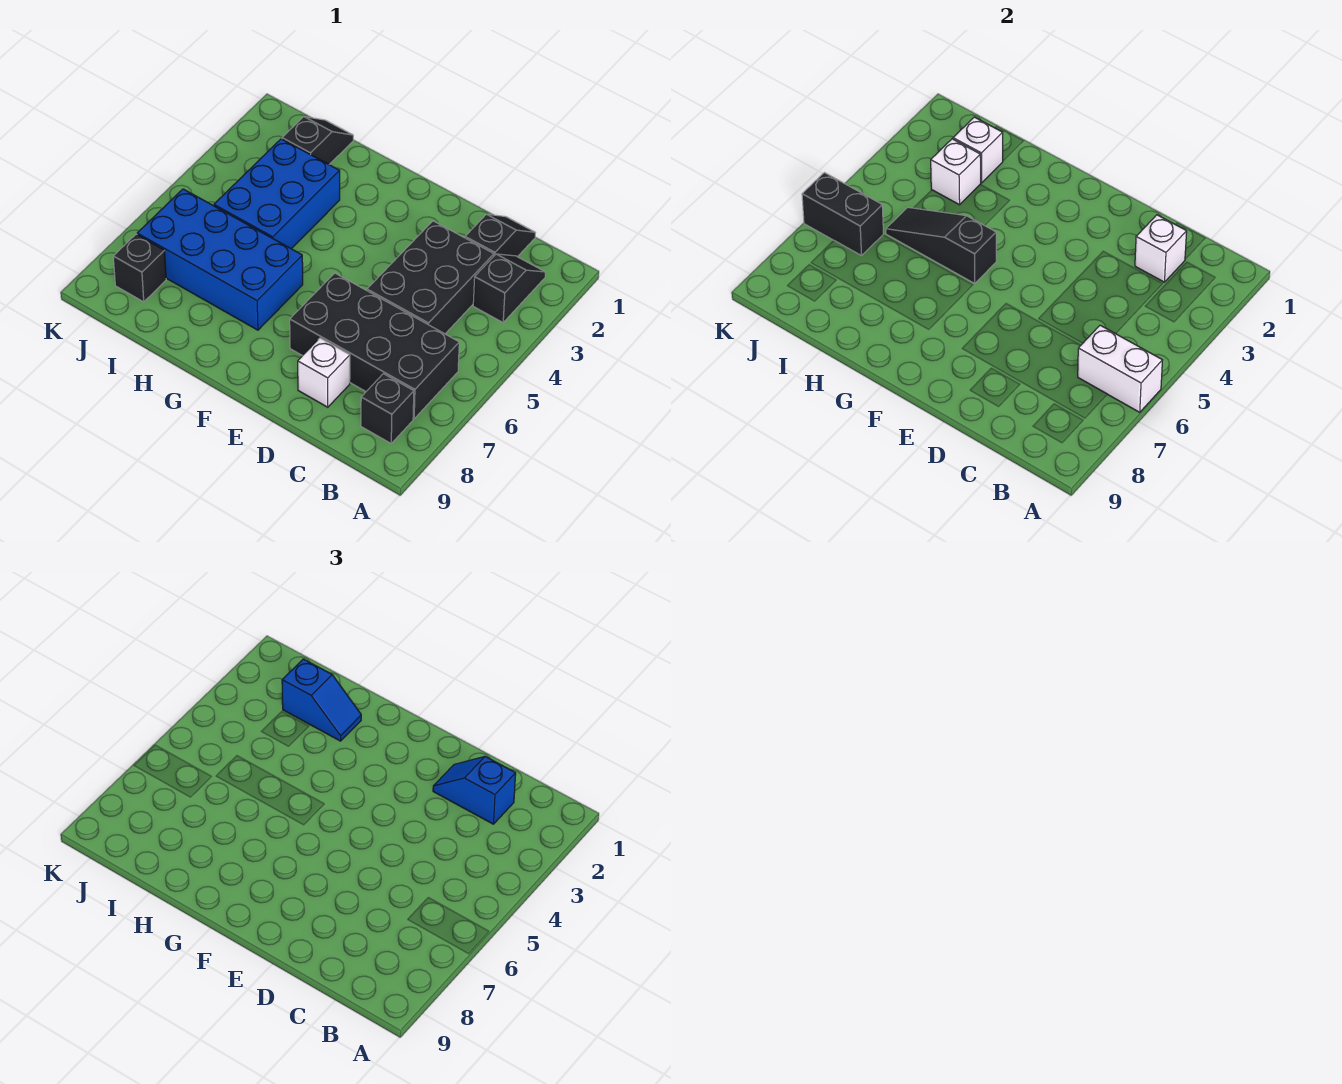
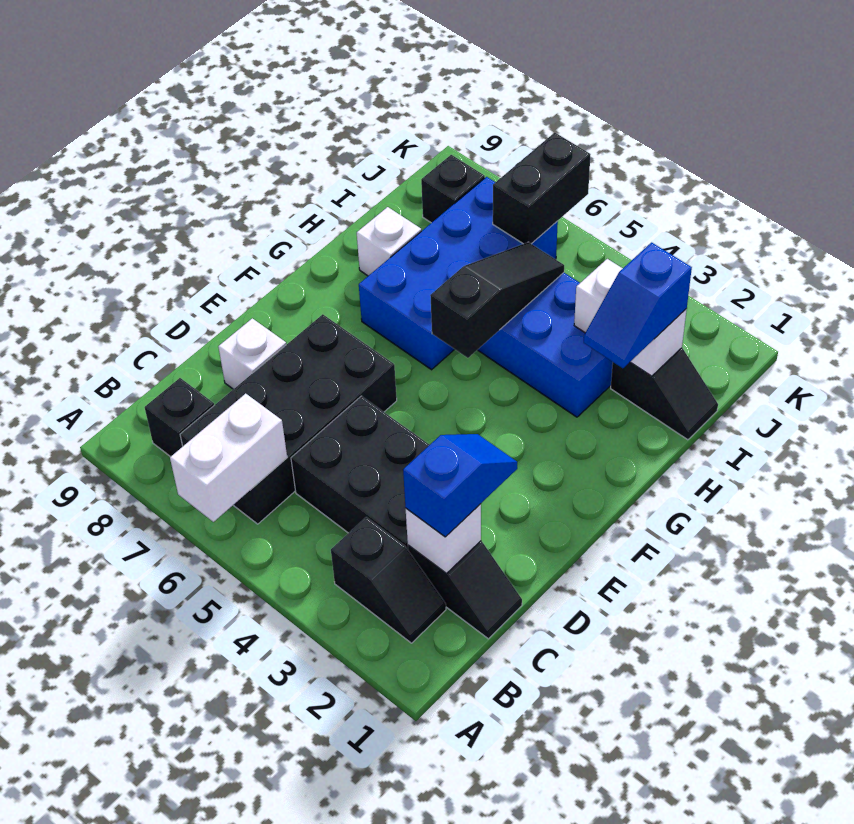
none -> white 1x1 brick [357,207,421,276]

